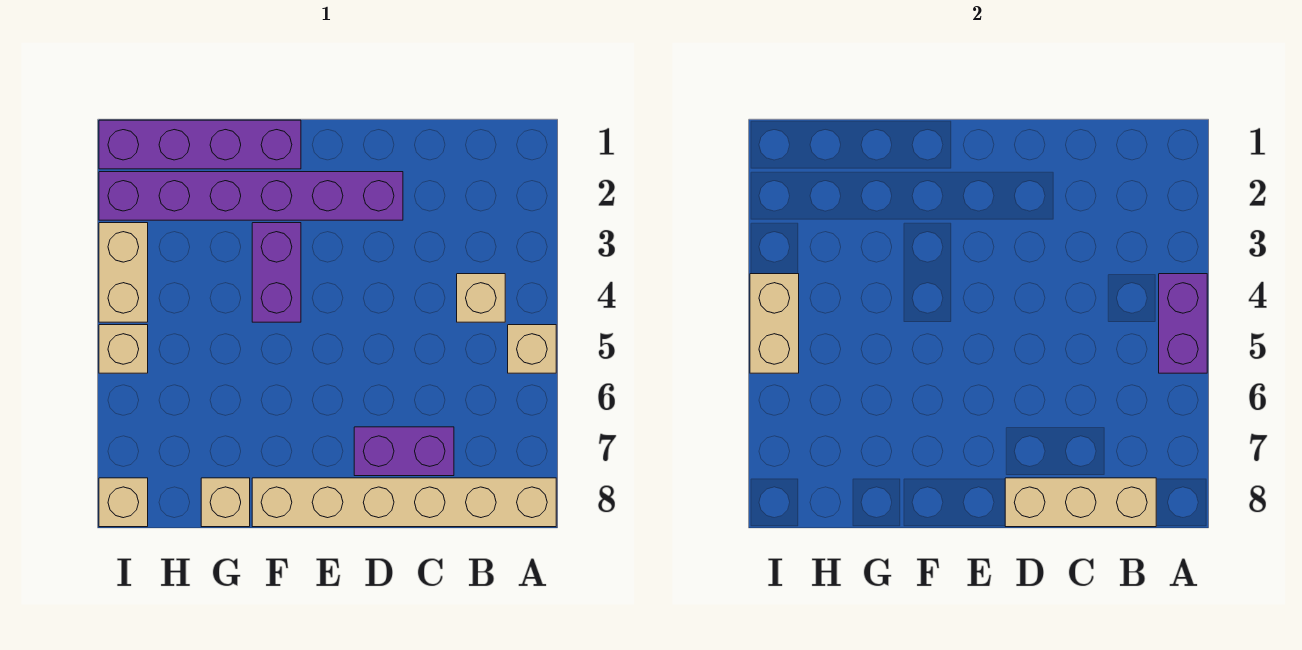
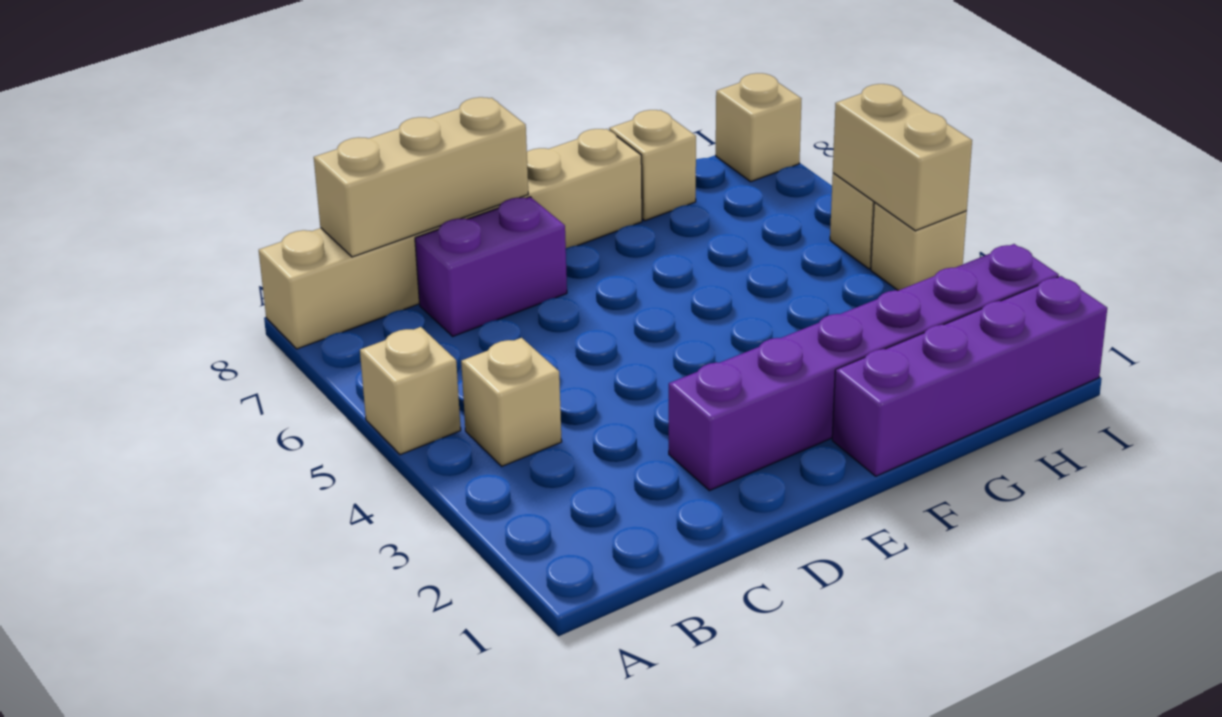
purple 1x2 brick [1159,274,1207,373] -> none
purple 1x2 brick [252,223,301,322] -> none
tan 1x2 brick [99,223,148,322] -> tan 1x1 brick [871,203,967,291]

